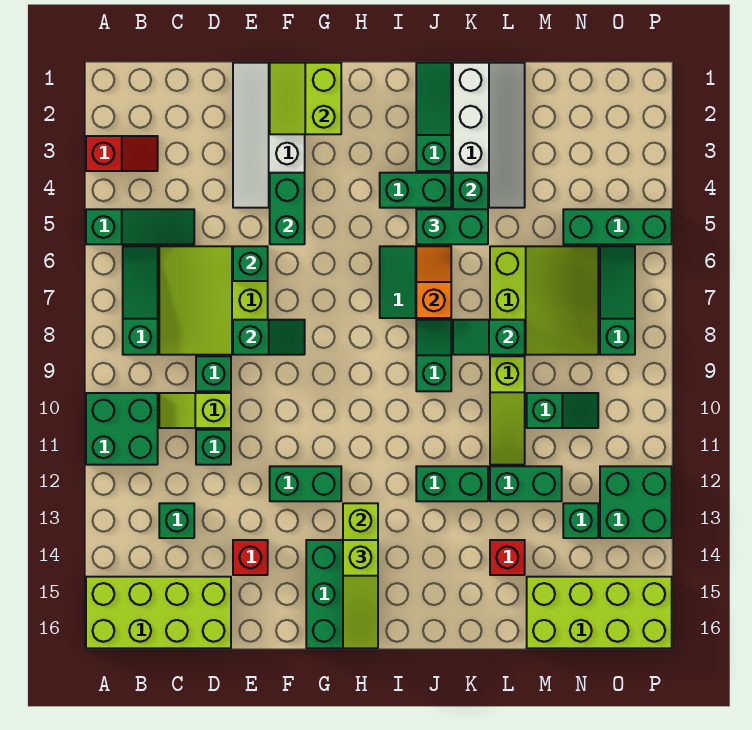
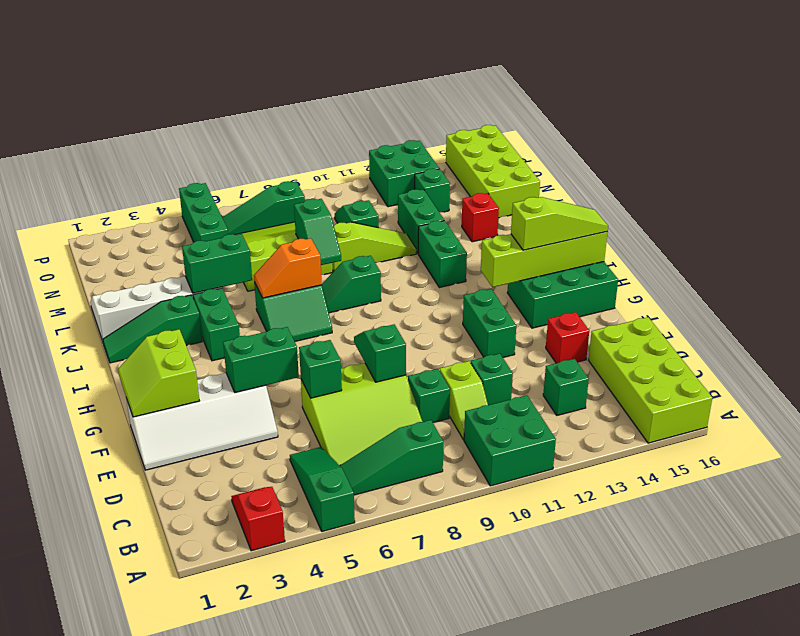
lime 2x2 slope [270,63,341,134] -> lime 2x2 slope turned to [118,329,199,417]
green 1x2 brick [416,209,488,244] -> none

